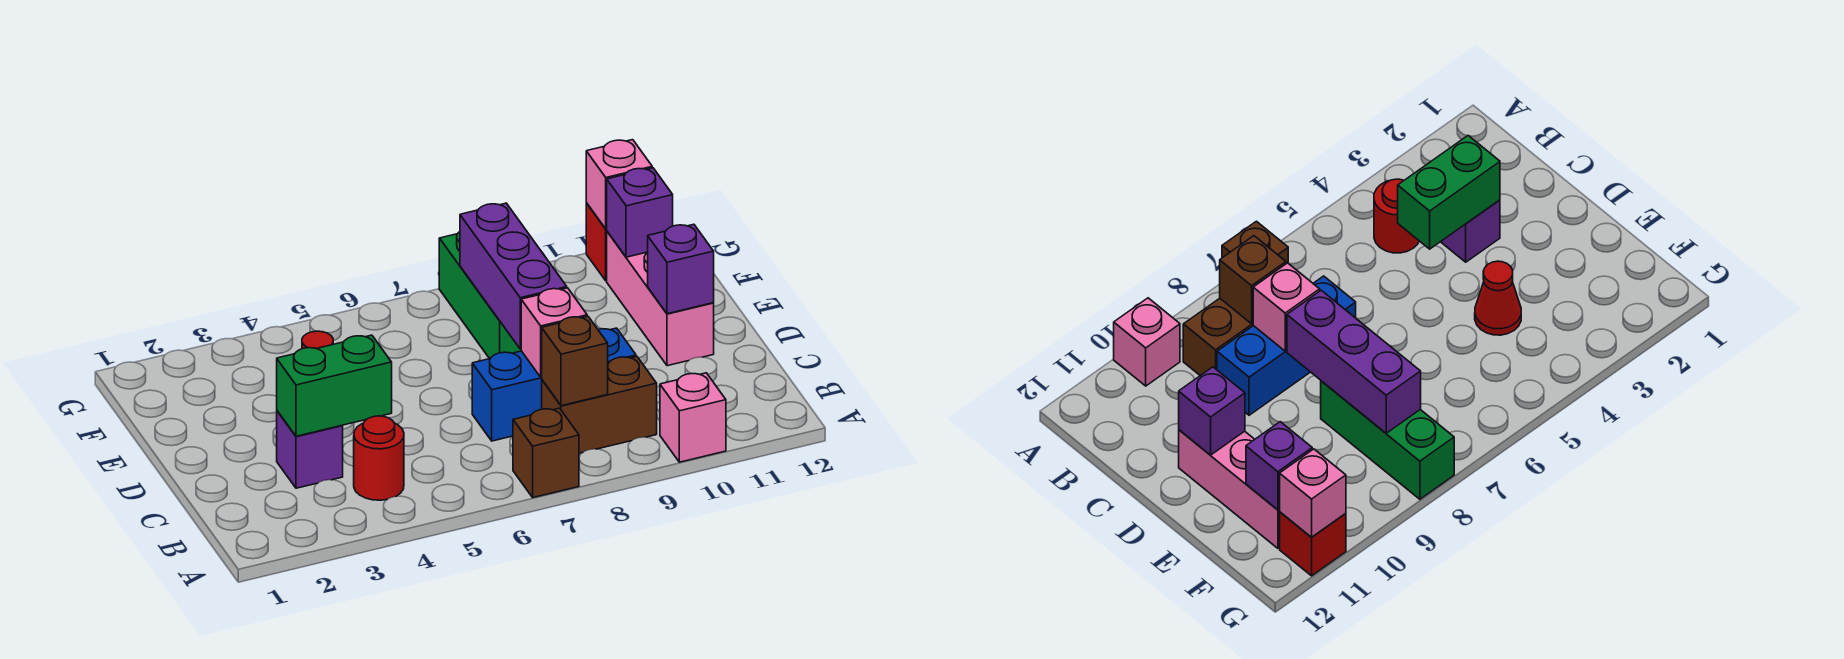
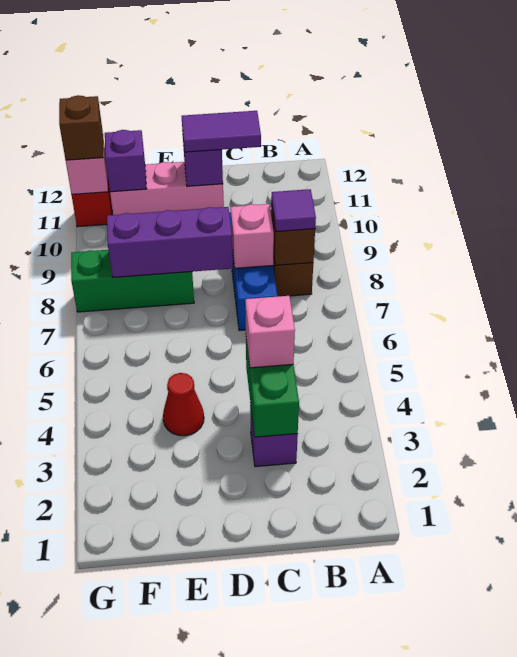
brown 1x1 brick [513,408,579,498] -> brown 1x1 brick moved to [59,95,103,160]
pink 1x1 brick [660,373,726,462] -> pink 1x1 brick moved to [245,296,295,368]
red 1x1 round brick [354,416,404,500] -> none
none -> purple 1x1 tile [271,189,316,232]
none -> purple 1x2 tile [181,111,261,152]

